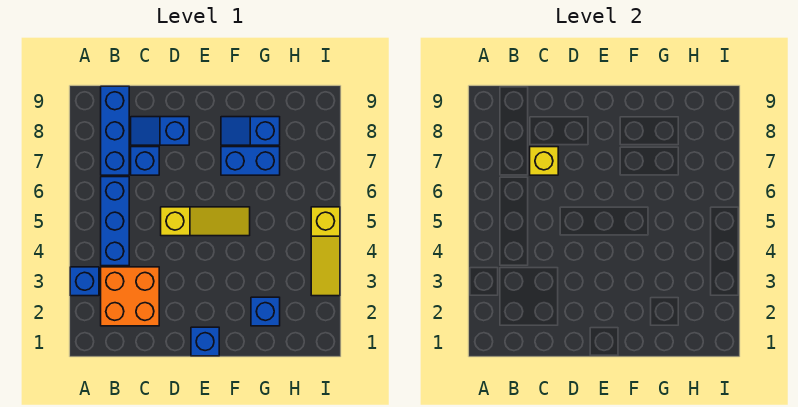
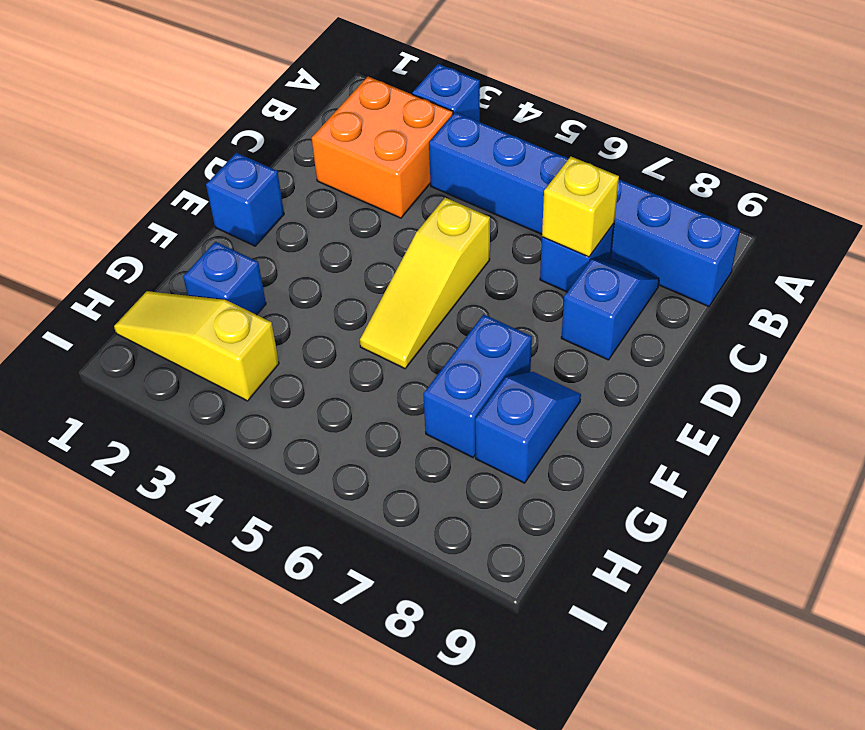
yellow 1x3 slope [311,207,340,296] -> yellow 1x3 slope moved to [114,291,279,401]

